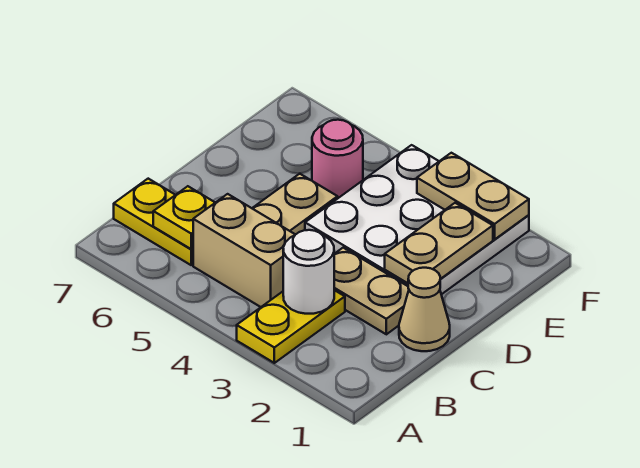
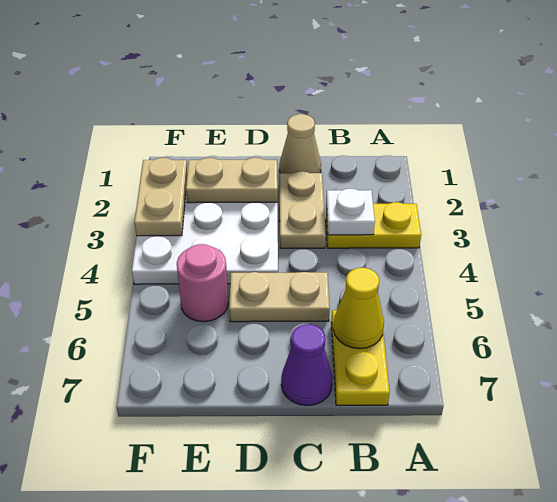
white 1x1 round brick [283,230,334,314] -> white 1x1 plate [326,189,375,235]
tan 1x2 brick [193,194,295,307] -> none
yellow 1x1 plate [153,186,215,249] -> yellow 1x1 cone [333,268,384,349]
none -> purple 1x1 cone [281,324,333,406]

